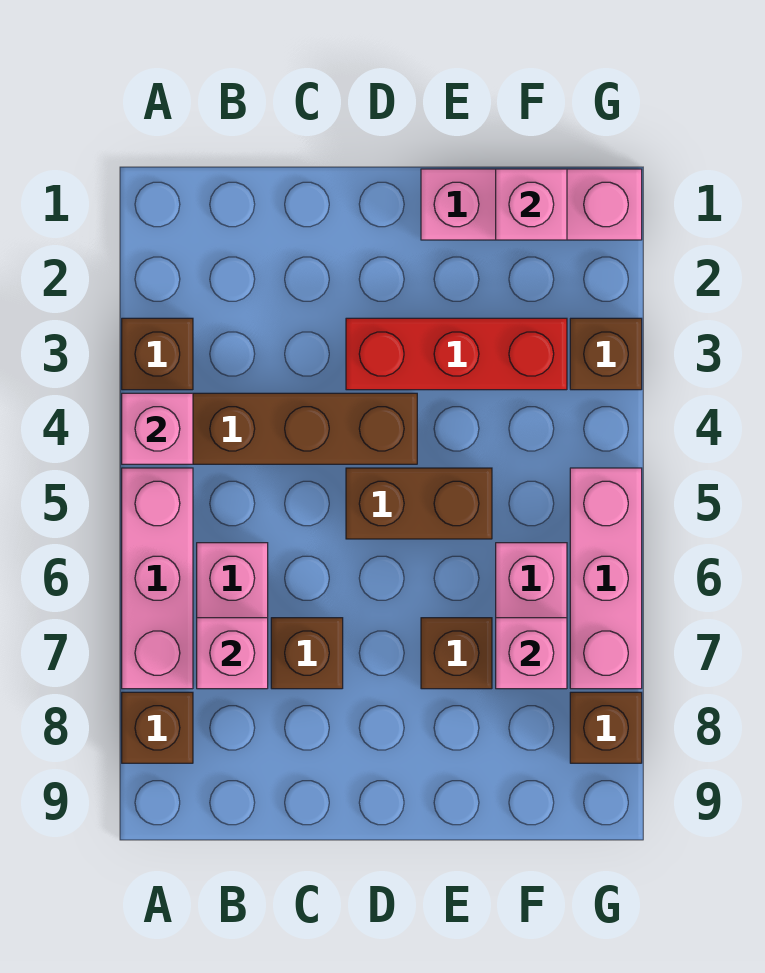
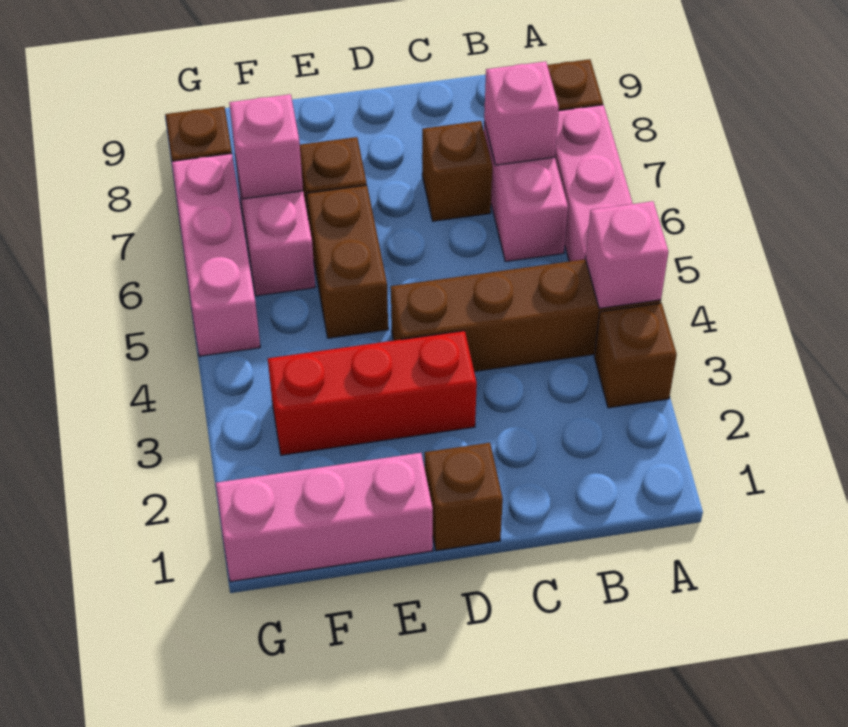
brown 1x2 brick [346,468,492,539] -> brown 1x2 brick turned to [307,185,388,338]
pink 1x1 brick [496,169,567,240] -> none
brown 1x1 brick [570,318,642,390] -> brown 1x1 brick moved to [425,443,503,551]

